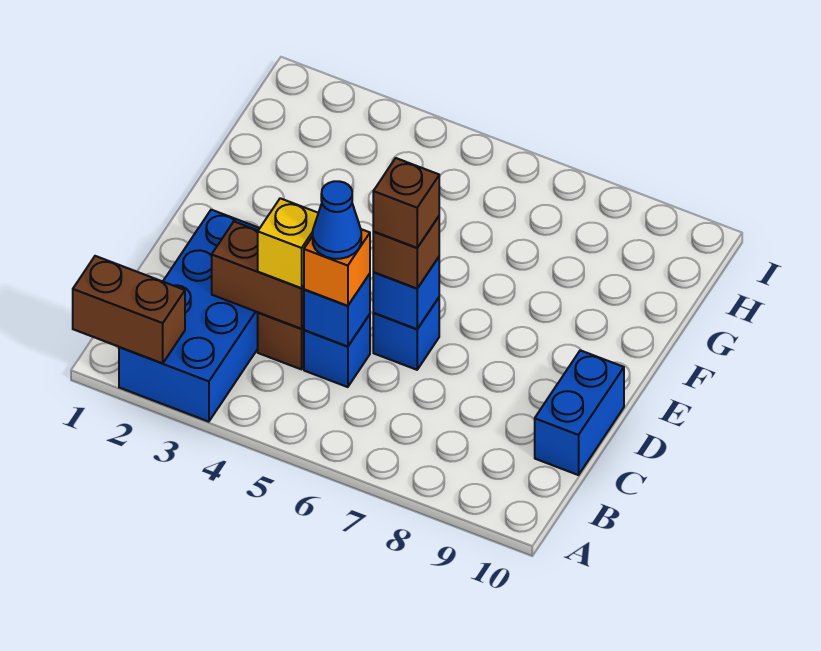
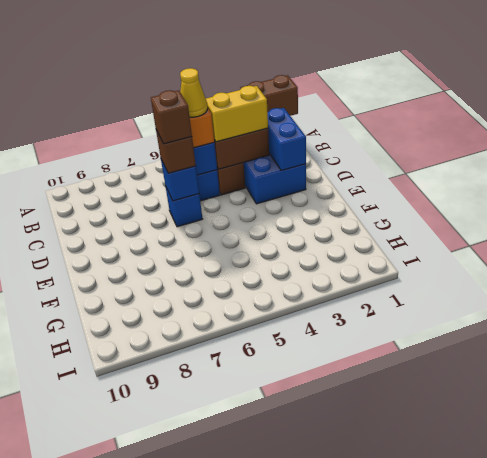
yellow 1x1 brick [258,198,318,288] -> yellow 1x2 brick [206,86,268,142]
blue 1x1 cone [313,181,361,259] -> yellow 1x1 cone [180,68,208,117]
blue 1x2 brick [535,350,624,475] -> blue 1x2 brick moved to [268,108,306,171]

